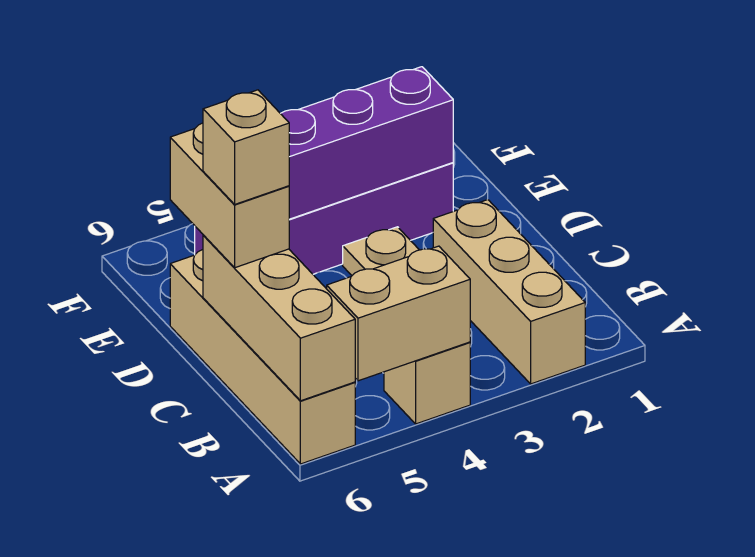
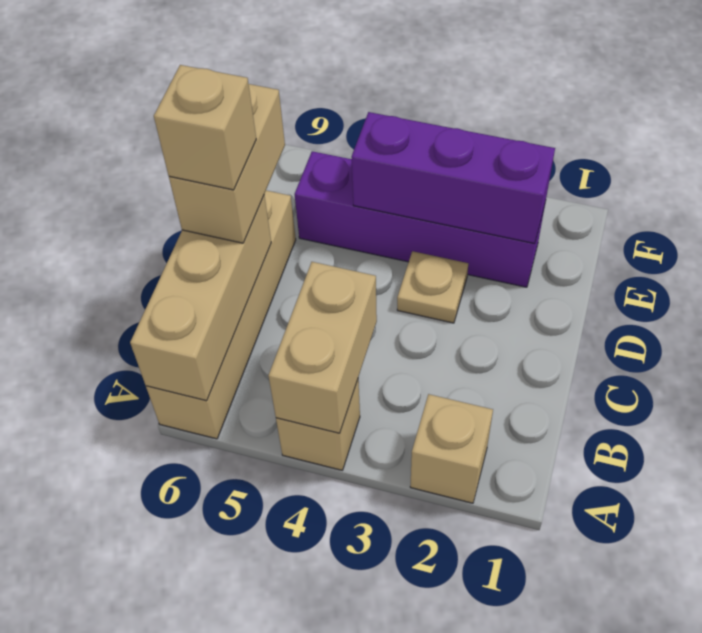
tan 1x3 brick [433,200,585,384] -> tan 1x1 brick [410,394,493,503]
tan 1x2 brick [327,246,470,381] -> tan 1x2 brick turned to [268,262,377,433]

